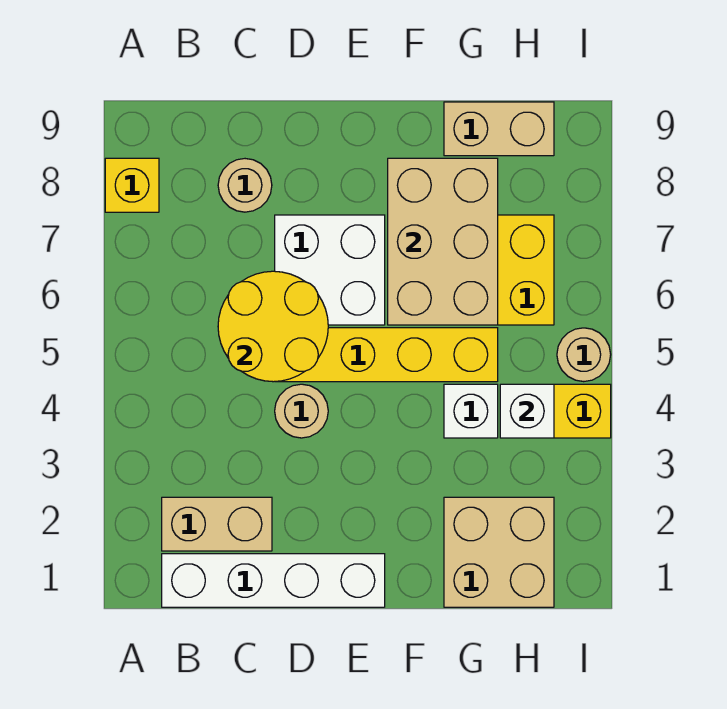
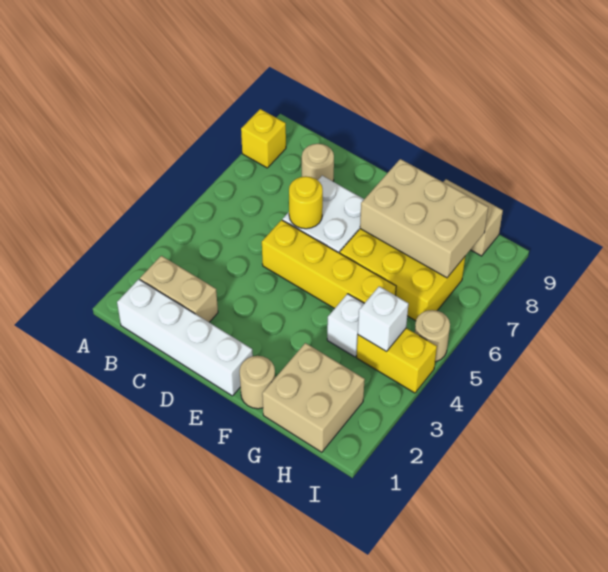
yellow 2x2 round brick [218,271,328,382] -> yellow 1x1 round brick [289,176,323,229]
tan 1x1 round brick [275,384,328,438] -> tan 1x1 round brick moved to [240,356,275,409]
tan 2x3 brick [388,158,498,325] -> tan 2x3 brick turned to [360,159,488,278]

